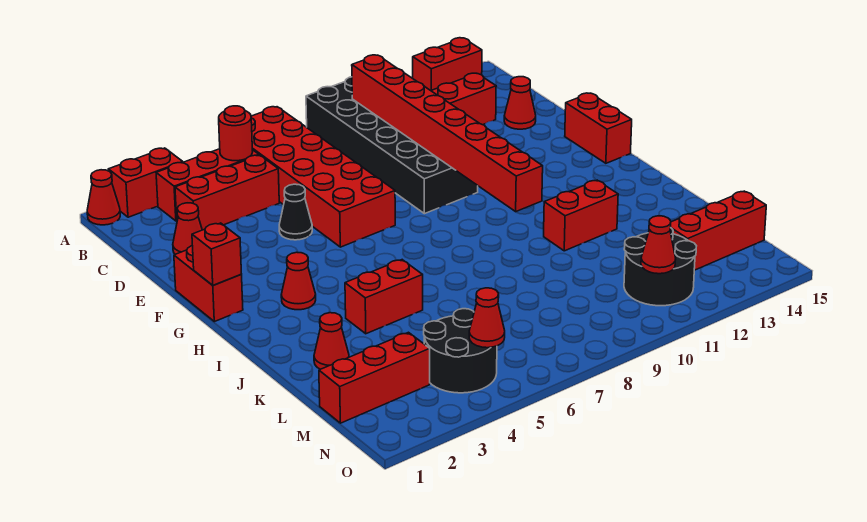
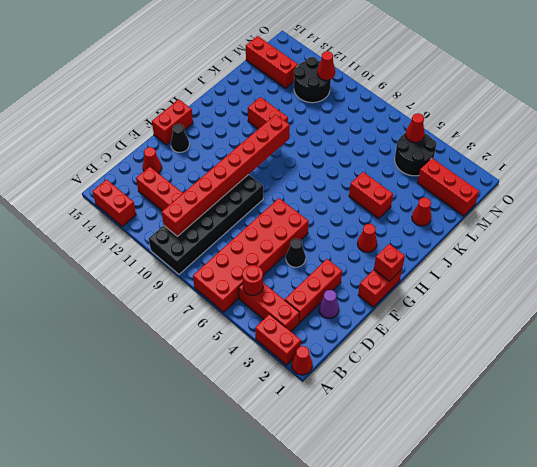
red 1x3 brick [175,155,279,230] -> red 1x3 brick turned to [285,259,342,323]
red 1x1 cone [173,203,202,254] -> purple 1x1 cone [319,290,339,318]
none -> black 1x1 cone [171,124,189,152]

